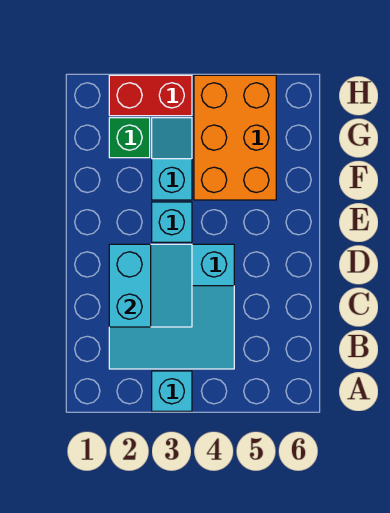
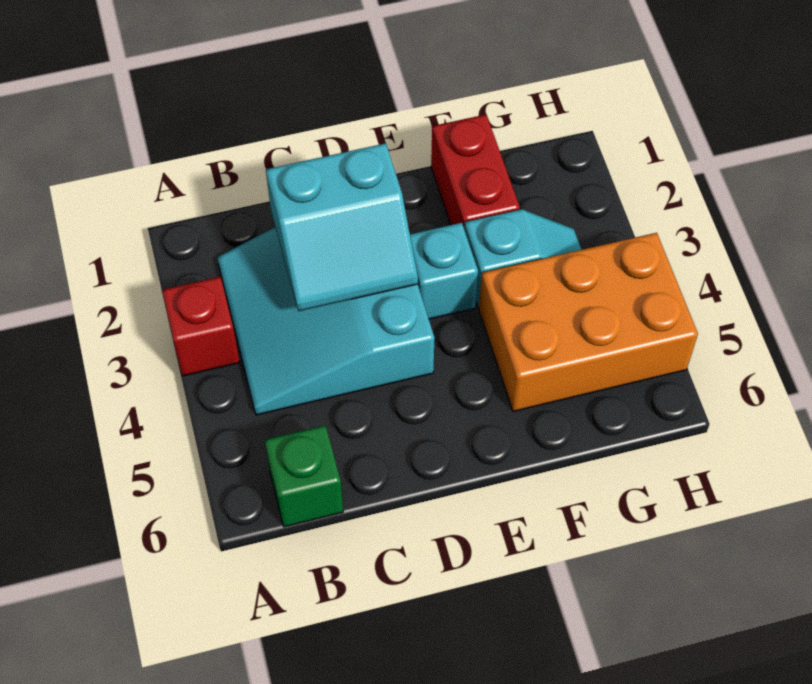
cyan 1x1 brick [152,371,192,411] -> red 1x1 brick [162,277,240,376]
green 1x1 brick [109,118,150,158] -> green 1x1 brick moved to [264,425,343,527]
red 1x2 brick [109,75,192,116] -> red 1x2 brick moved to [431,115,520,227]

